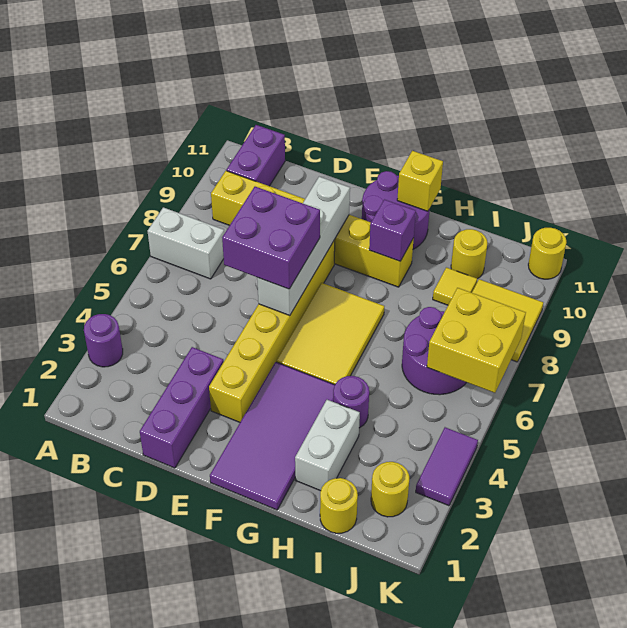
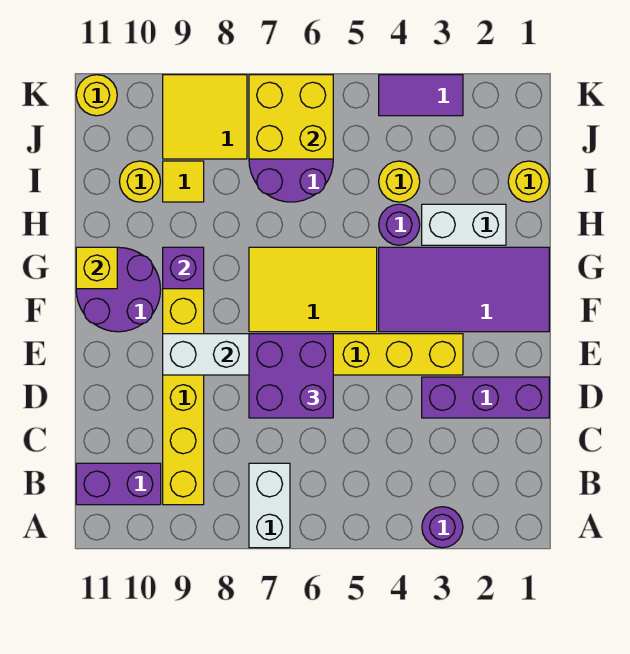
yellow 1x1 round brick [371,462,409,517] -> yellow 1x1 round brick moved to [379,161,420,202]

